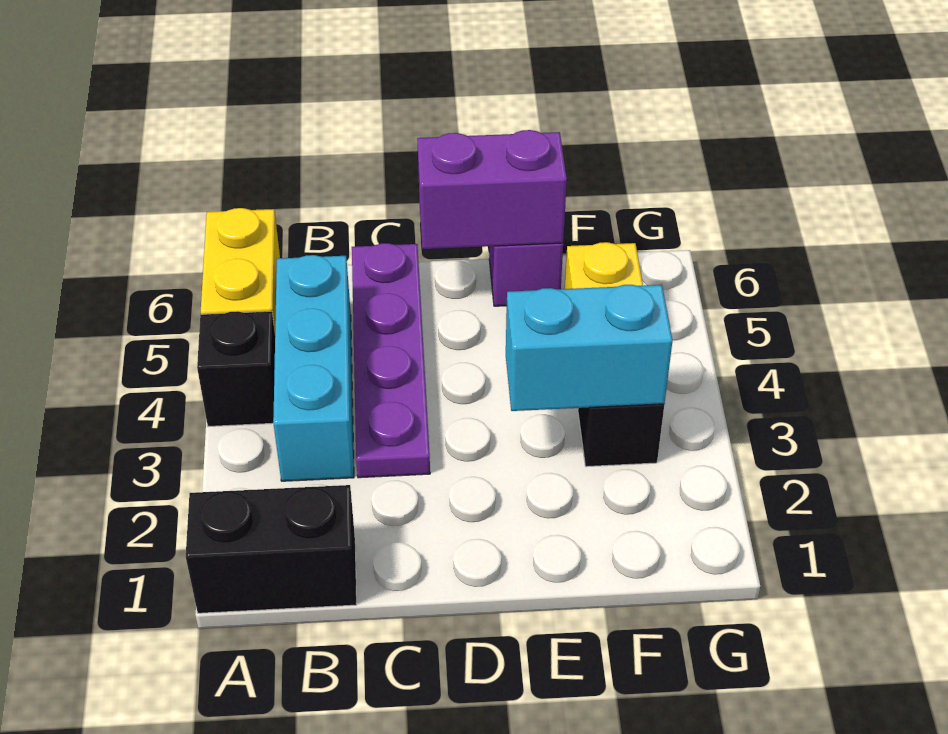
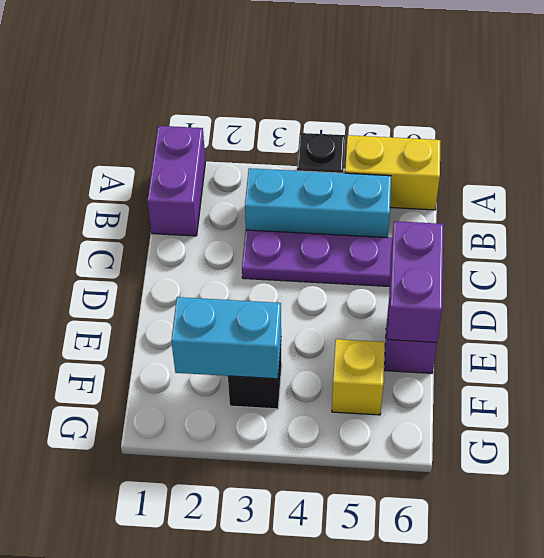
black 1x2 brick [186,485,357,613] -> purple 1x2 brick [147,126,205,236]
cyan 1x2 brick [506,285,673,411] -> cyan 1x2 brick turned to [171,297,281,379]

